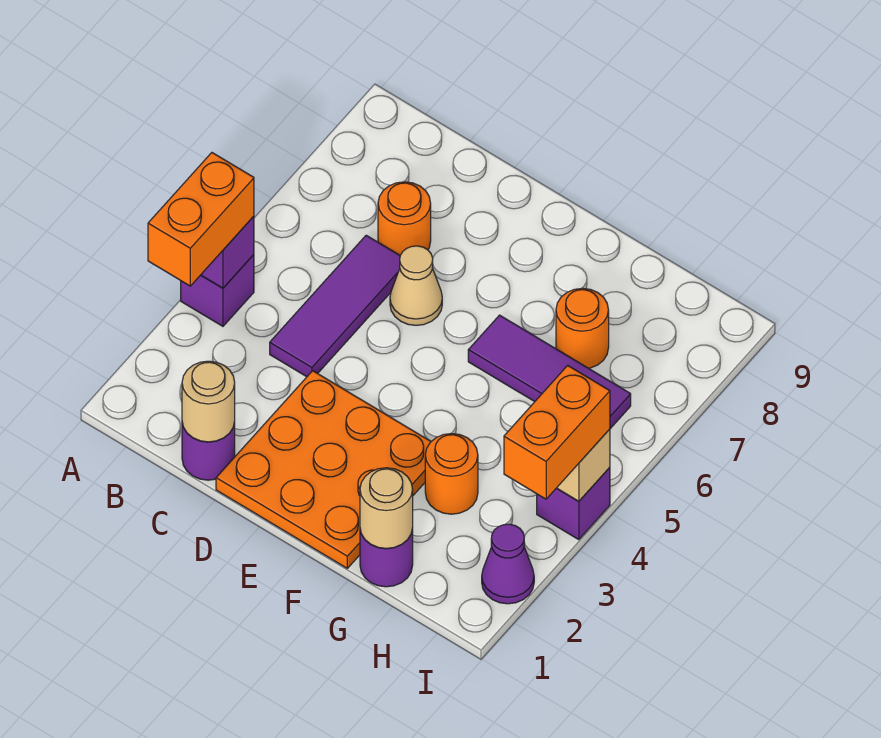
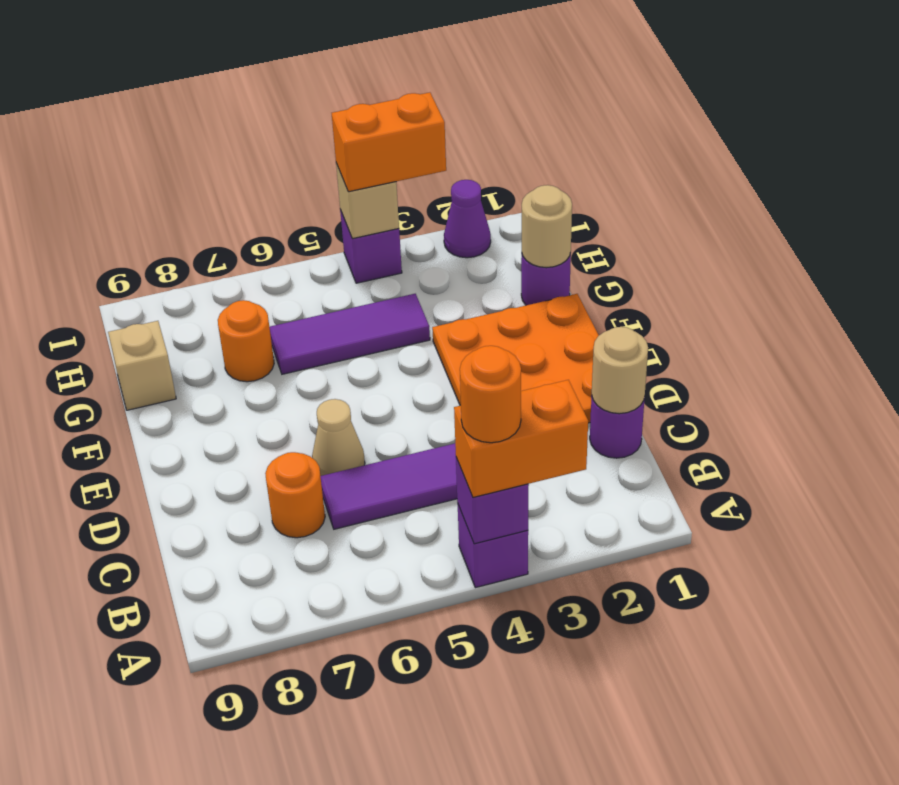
purple 1x3 tile [468,315,631,429] -> purple 1x3 tile turned to [270,294,430,374]
orange 1x1 round brick [425,434,478,514] -> orange 1x1 round brick moved to [460,346,521,443]
none -> tan 1x1 brick [108,321,176,410]

